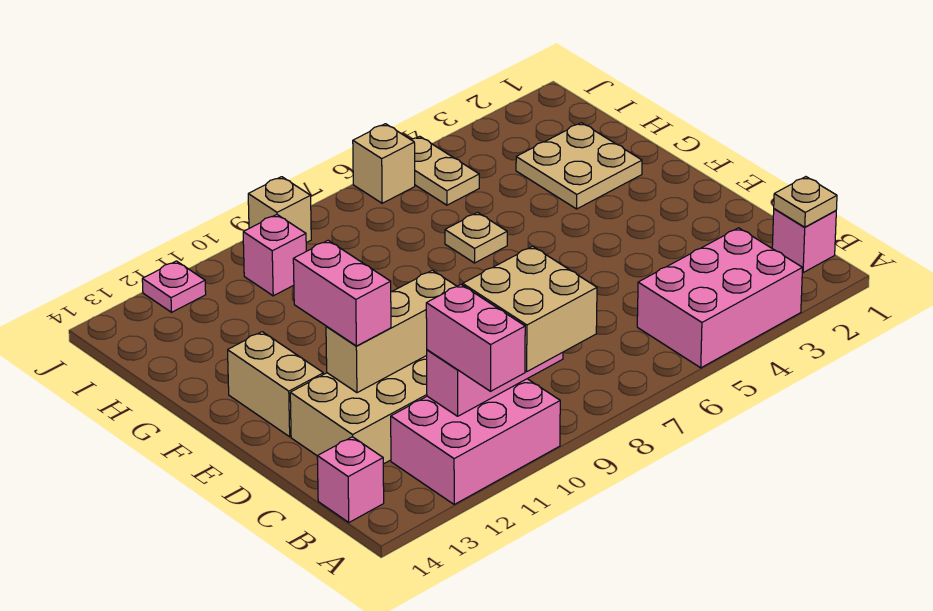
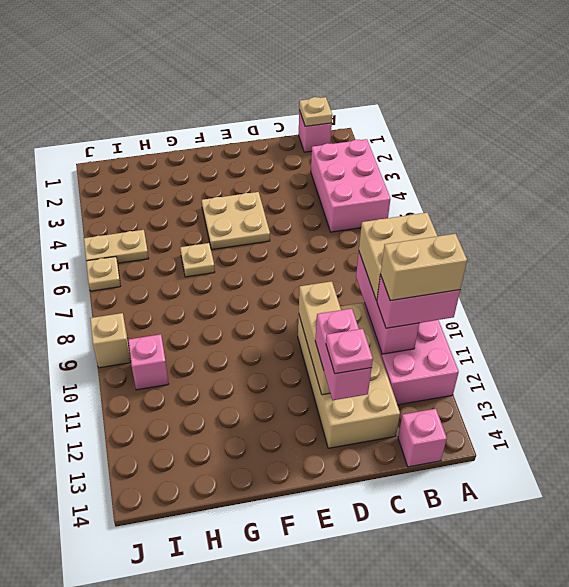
pink 1x2 brick [293,240,391,346] -> pink 1x2 brick turned to [315,308,372,400]
tan 1x2 brick [228,332,323,437] -> tan 1x2 brick moved to [381,234,467,301]
tan 2x2 plate [516,123,642,209] -> tan 2x2 plate moved to [202,192,270,250]
tan 1x1 brick [353,124,415,203] -> tan 1x1 plate [86,257,120,291]
pink 1x1 plate [142,261,206,312] -> pink 1x1 plate moved to [326,329,373,374]

